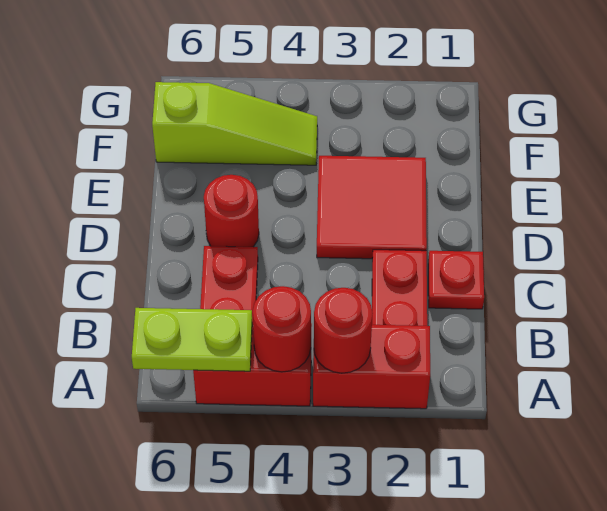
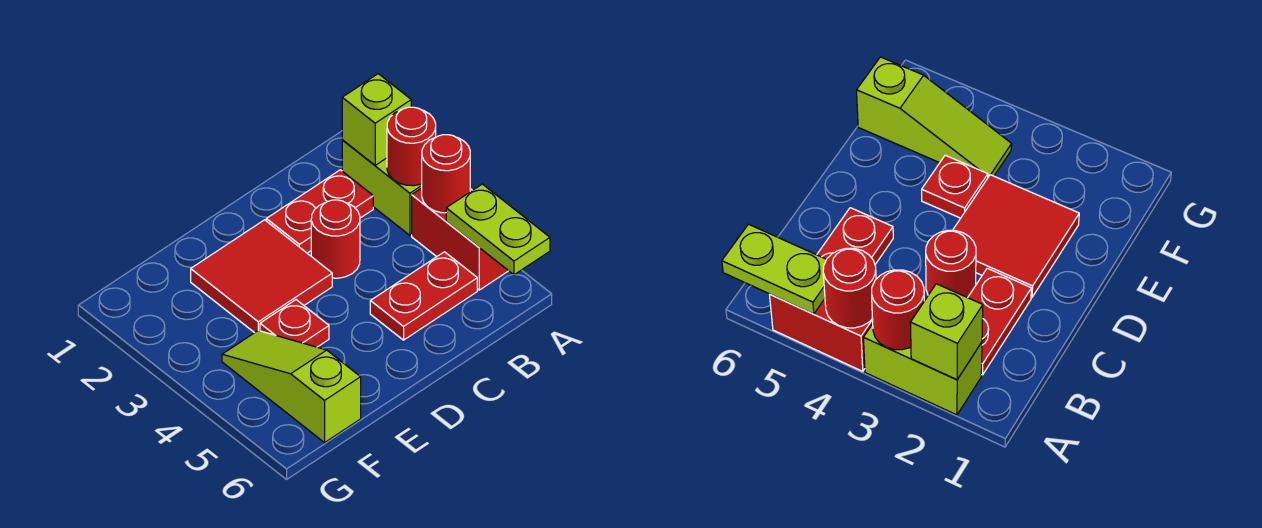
red 1x2 brick [313,325,430,409] -> lime 1x2 brick [342,140,422,235]
none -> lime 1x1 brick [342,74,411,165]
red 1x1 plate [428,251,484,309] -> red 1x1 plate moved to [260,300,329,347]
red 1x1 round brick [204,175,259,247] -> red 1x1 round brick moved to [311,200,360,278]

